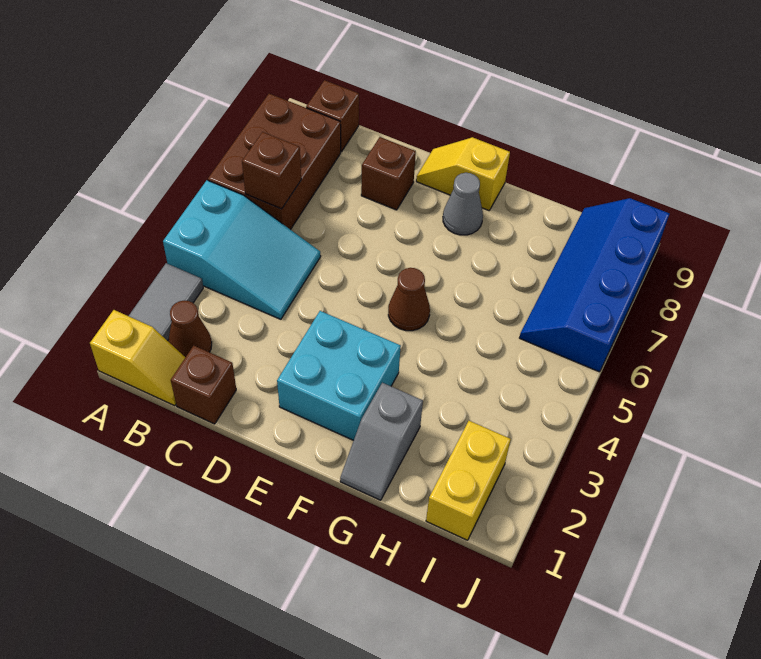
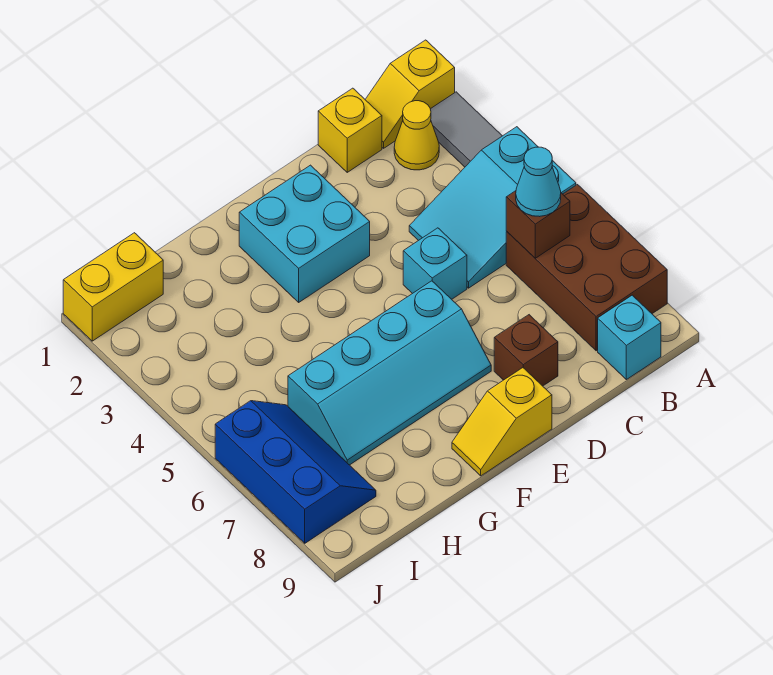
brown 1x1 cone [168,301,212,357] -> yellow 1x1 cone [394,101,439,170]
none -> cyan 1x1 cone [516,147,561,217]
brown 1x1 brick [306,80,359,152] -> cyan 1x1 brick [598,295,661,380]
brown 1x1 brick [171,346,236,424] -> yellow 1x1 brick [318,88,382,172]
none -> cyan 1x1 brick [403,228,467,299]
none -> cyan 2x4 slope [288,281,491,465]
yellow 1x2 slope [416,137,510,210] -> yellow 1x2 slope turned to [452,368,552,476]
brown 1x1 cone [388,268,430,331] -> none
grey 1x1 cone [443,173,483,235] -> none
grey 1x2 slope [340,383,423,500] -> none
yellow 1x2 brick [426,421,511,540] -> yellow 1x2 brick turned to [63,233,163,341]
blue 2x4 slope [519,198,669,372] -> blue 2x3 slope [215,401,376,543]

